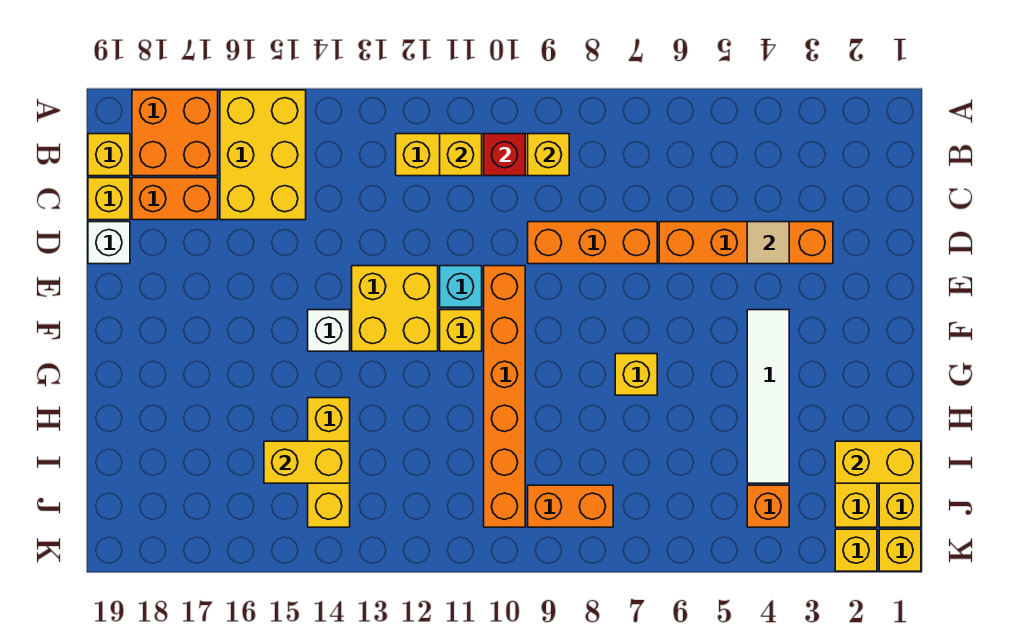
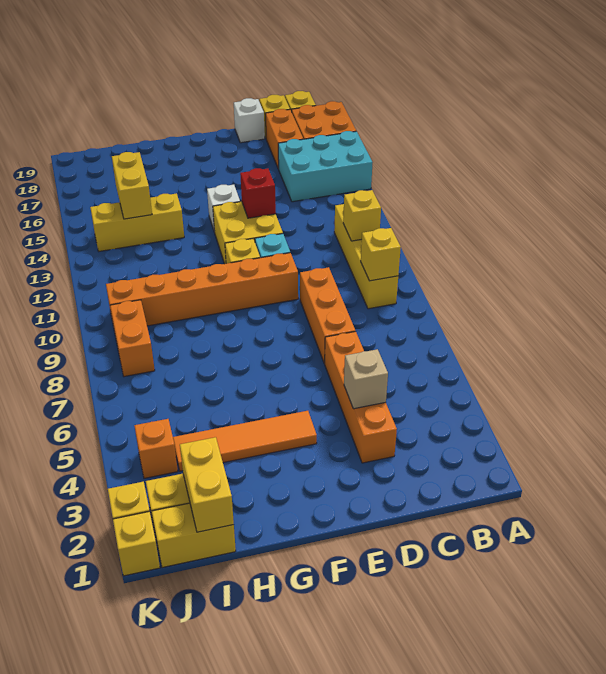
yellow 2x3 brick [220,90,306,220] -> cyan 2x3 brick [278,131,373,202]
red 1x1 brick [484,134,525,176] -> red 1x1 brick moved to [240,168,276,218]
tan 1x1 tile [747,222,789,264] -> tan 1x1 brick [344,349,388,409]
white 1x4 tile [747,310,789,483] -> orange 1x4 tile [173,411,317,471]
yellow 1x1 brick [615,354,657,395] -> none

